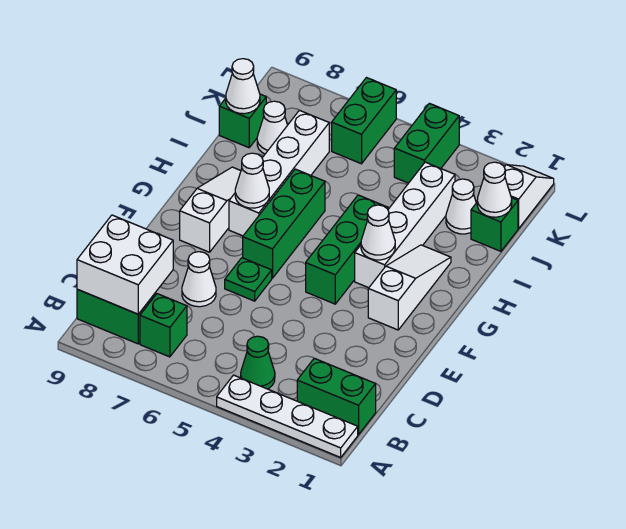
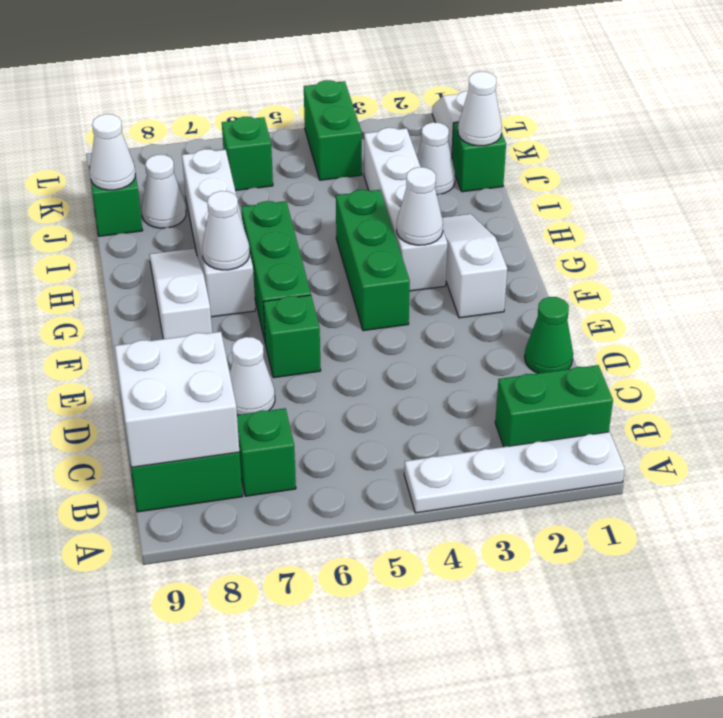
green 1x1 cone [241,336,275,389] -> green 1x1 cone moved to [525,297,573,373]
green 1x1 plate [225,258,272,301] -> green 1x1 brick [263,295,321,378]
green 1x2 brick [332,78,396,164] -> green 1x1 brick [222,117,273,191]

